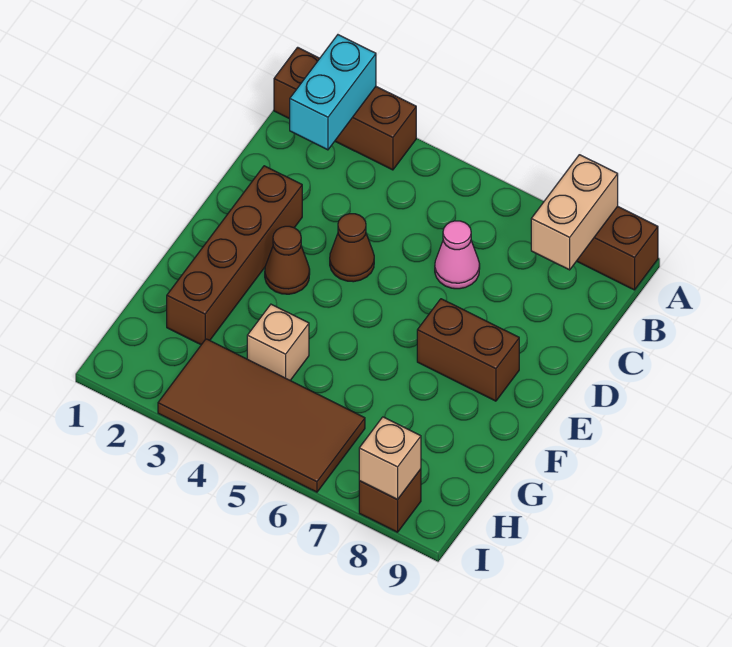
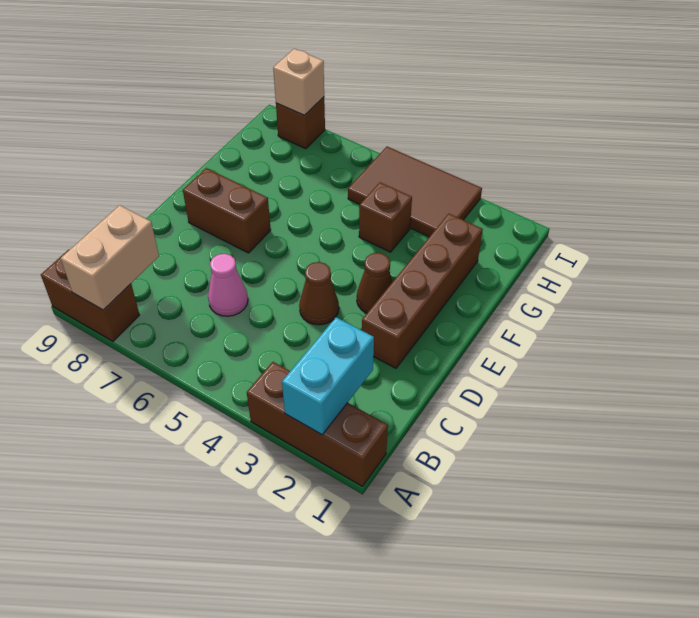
tan 1x1 brick [247,304,309,380] -> brown 1x1 brick [359,182,412,252]
brown 2x4 tile [158,339,365,492] -> brown 2x3 tile [348,147,482,237]

